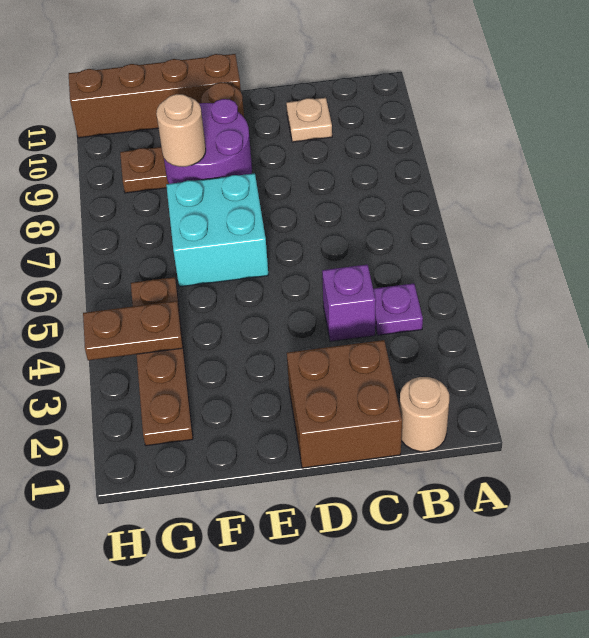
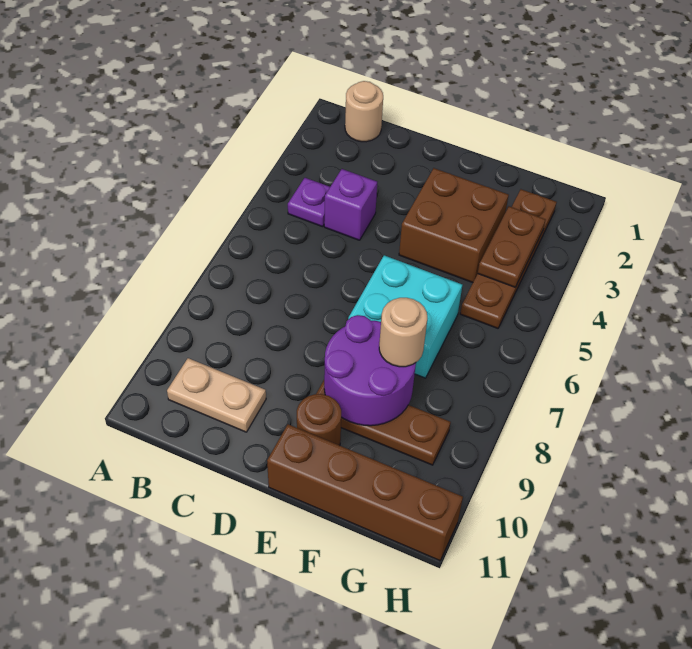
brown 2x2 brick [287,340,402,468] -> brown 2x2 brick moved to [399,168,509,283]
tan 1x1 plate [286,98,332,142] -> tan 1x2 plate [167,358,266,432]
brown 1x2 plate [83,301,183,360] -> brown 1x2 plate turned to [478,206,546,287]

